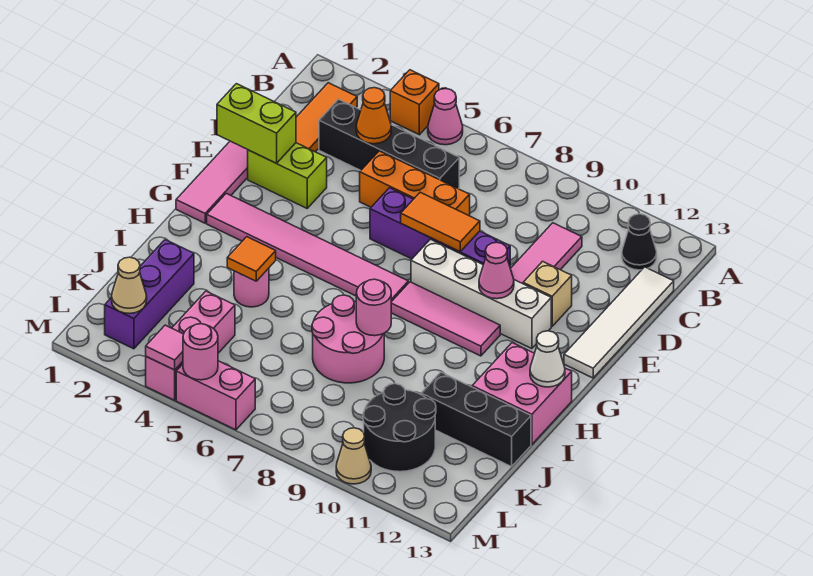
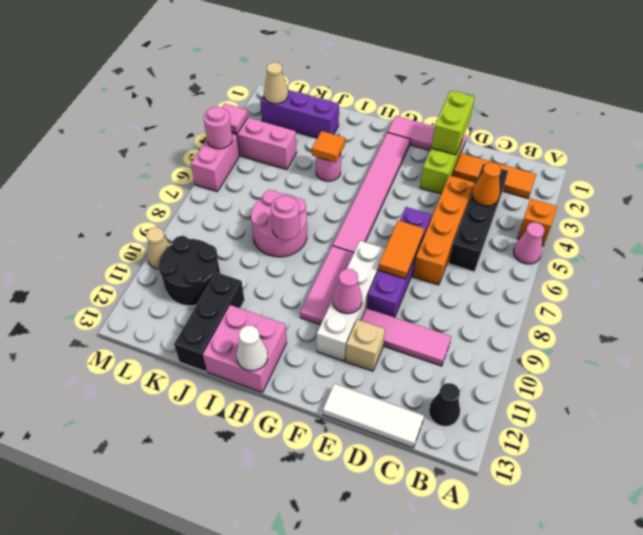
white 1x4 tile [564,267,674,378] -> white 1x3 tile [323,384,424,448]
orange 1x3 brick [360,151,470,216] -> orange 1x4 brick [413,175,474,285]

